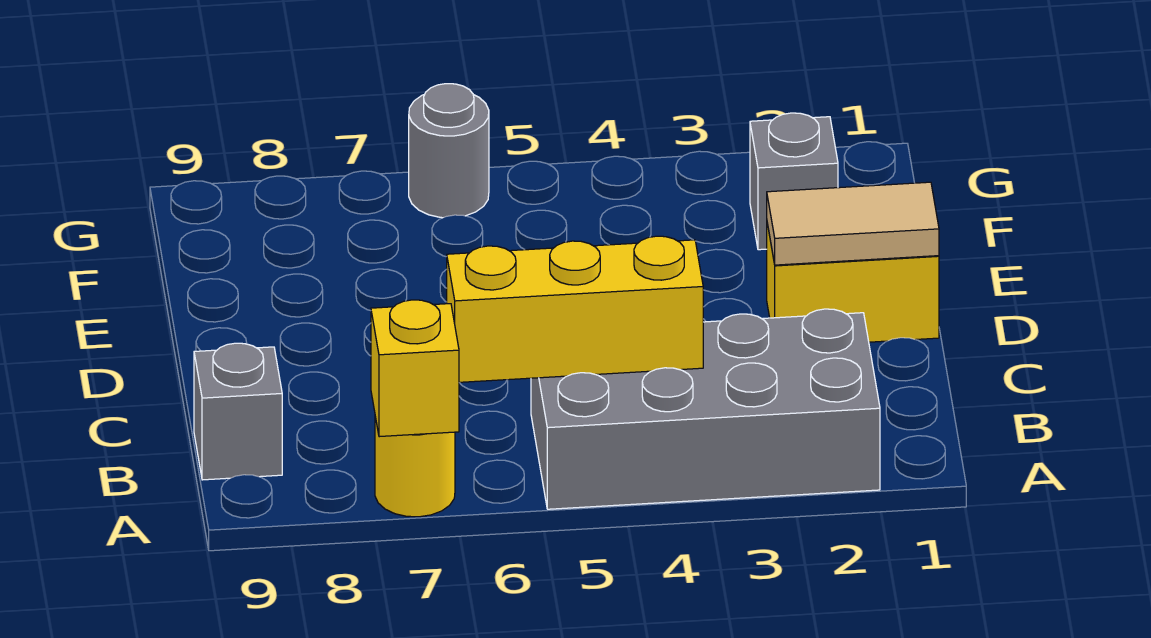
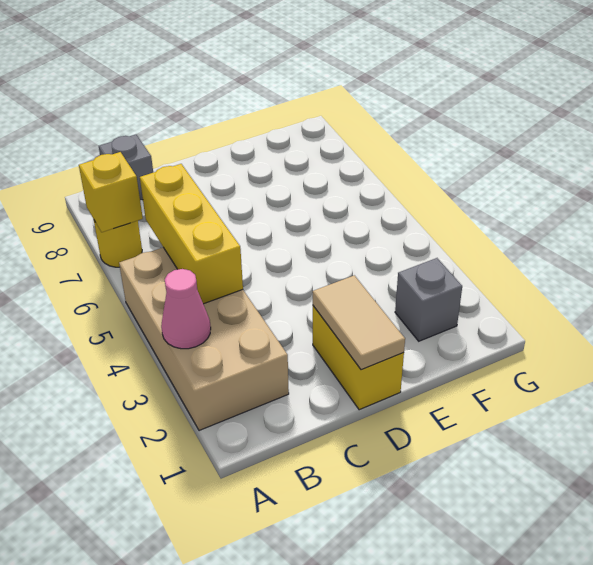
grey 2x4 brick [531,309,880,509] -> tan 2x4 brick [119,247,289,431]
none -> pink 1x1 cone [161,269,211,349]
grey 1x1 round brick [409,84,489,218] -> none

